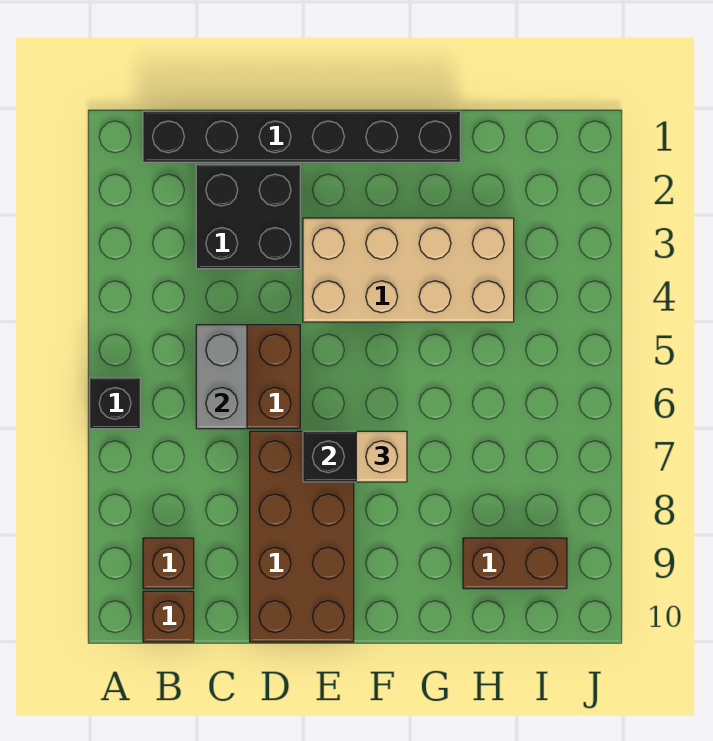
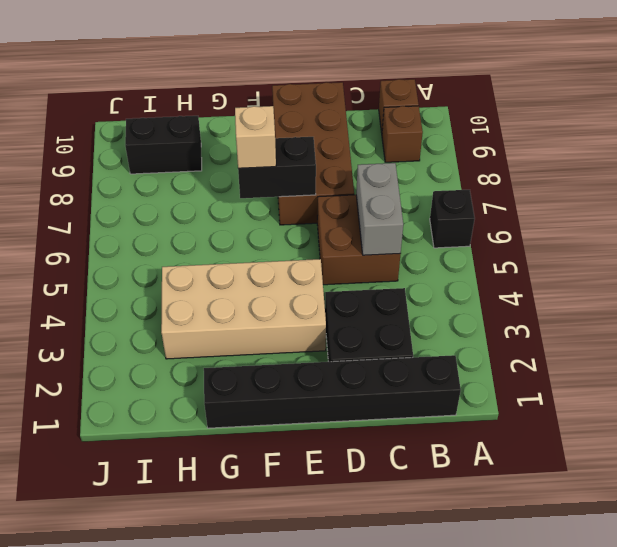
brown 1x2 brick [463,538,567,589] -> black 1x2 brick [125,116,202,174]

